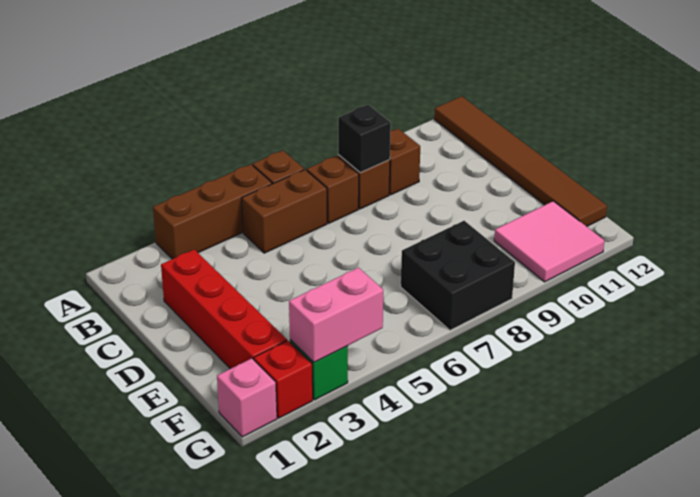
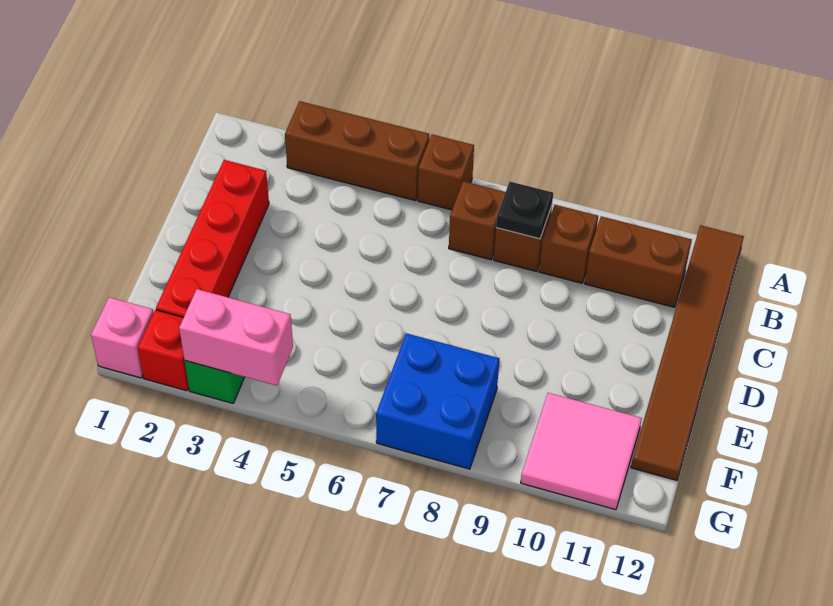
brown 1x2 brick [242,170,327,253] -> brown 1x2 brick moved to [585,216,692,307]
black 1x1 brick [338,105,391,172] -> black 1x1 plate [496,182,553,239]
black 2x2 brick [401,221,515,330] -> blue 2x2 brick [376,333,499,469]

